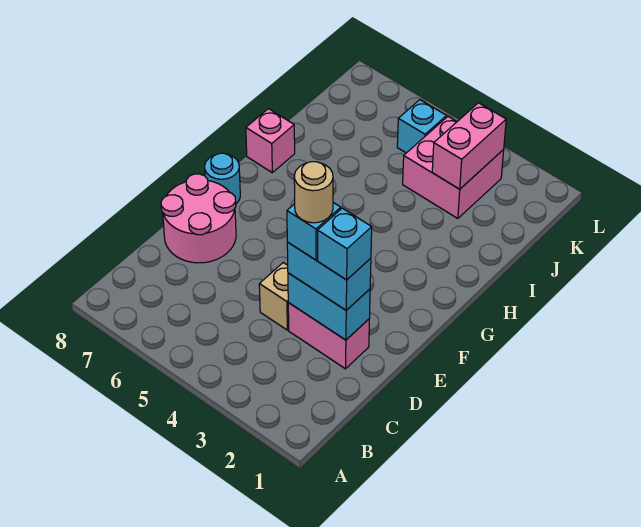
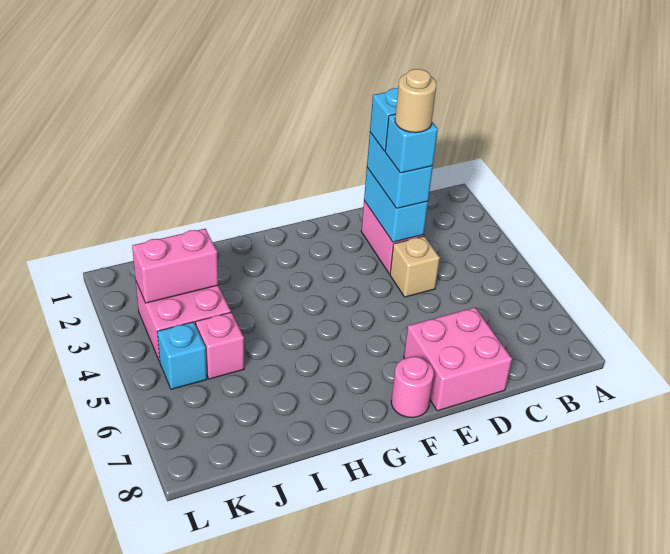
pink 2x2 round brick [161,174,236,263] -> pink 2x2 brick [404,307,512,411]
cyan 1x1 round brick [205,153,240,204] -> pink 1x1 round brick [391,356,434,418]
pink 1x1 brick [246,109,295,173] -> pink 1x1 brick moved to [196,312,244,379]

